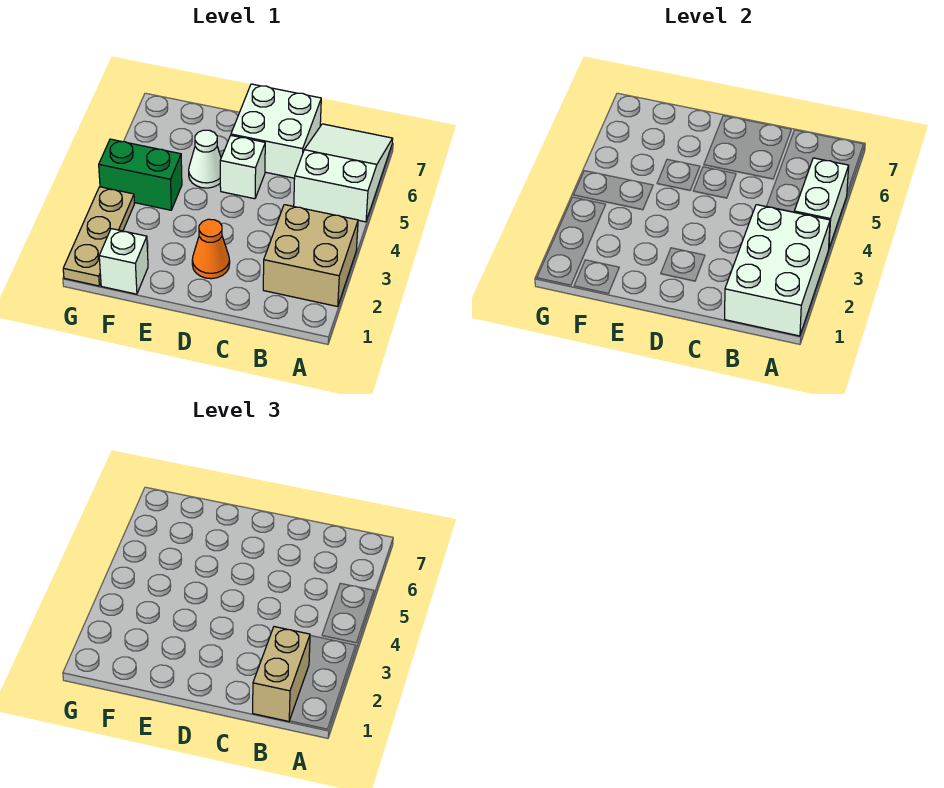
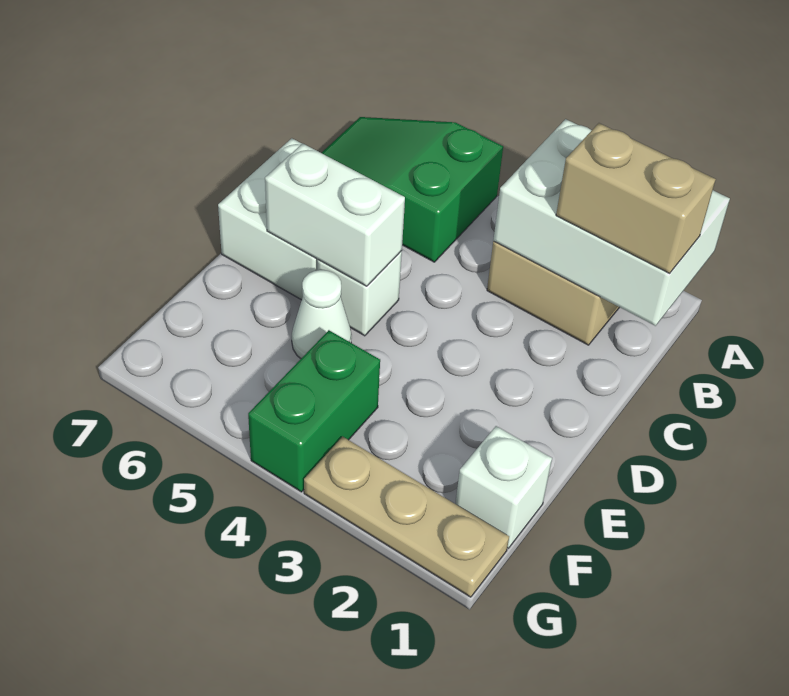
white 1x2 brick [794,158,849,248] -> white 1x2 brick moved to [265,143,405,286]
white 2x3 slope [294,124,393,222] -> green 2x3 slope [322,117,503,262]
orange 1x1 cone [192,219,230,279] -> none

